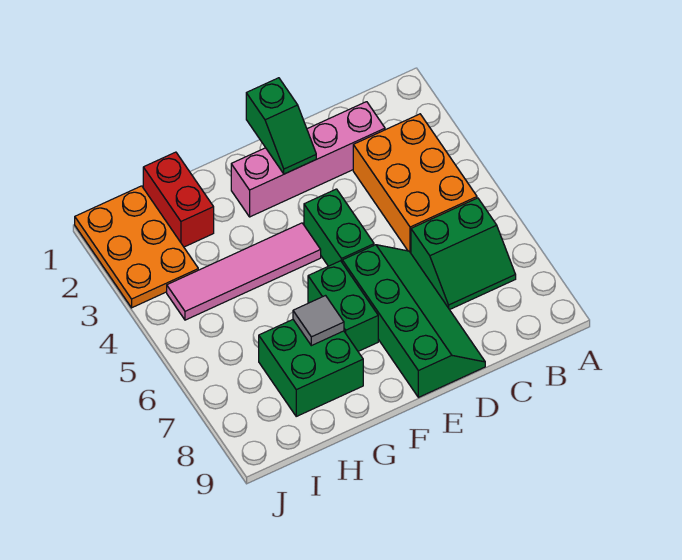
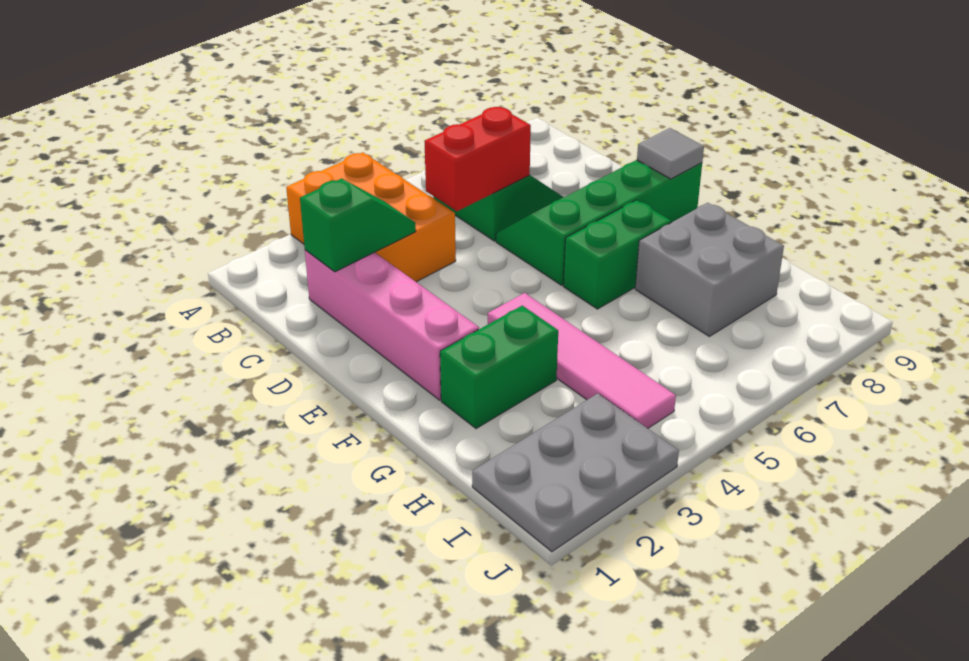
orange 2x3 brick [353,114,477,253] -> orange 2x3 brick turned to [286,152,456,282]
green 1x2 slope [246,78,316,174] -> green 1x2 slope moved to [300,178,416,272]
green 1x2 brick [304,189,374,266] -> green 1x2 brick moved to [440,306,558,429]
green 2x2 brick [259,320,363,416] -> grey 2x2 brick [635,203,784,336]
grey 1x1 tile [293,296,344,346] -> grey 1x1 tile moved to [637,128,704,179]
red 1x2 brick [143,152,214,247] -> red 1x2 brick moved to [424,107,531,211]
orange 2x3 plate [75,186,198,308] -> grey 2x3 plate [472,393,679,552]

